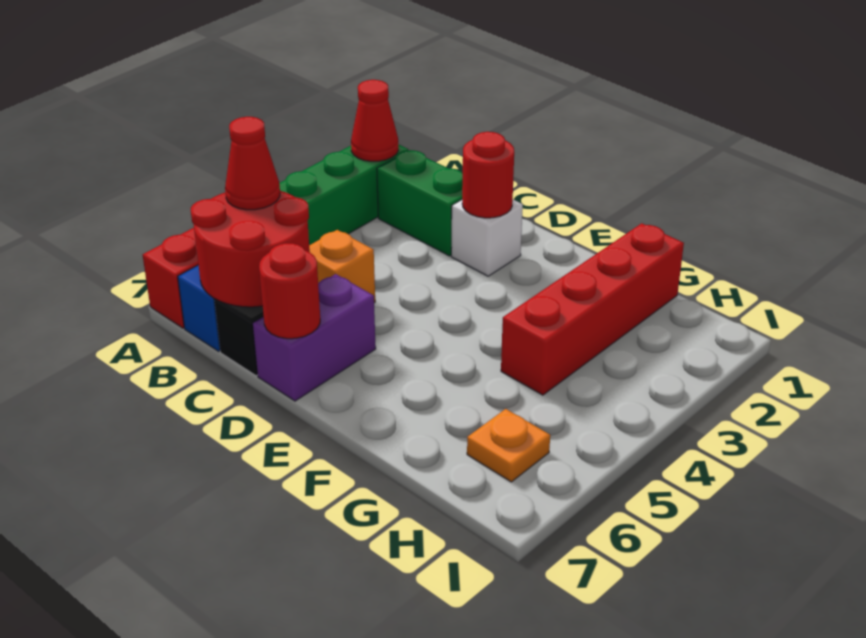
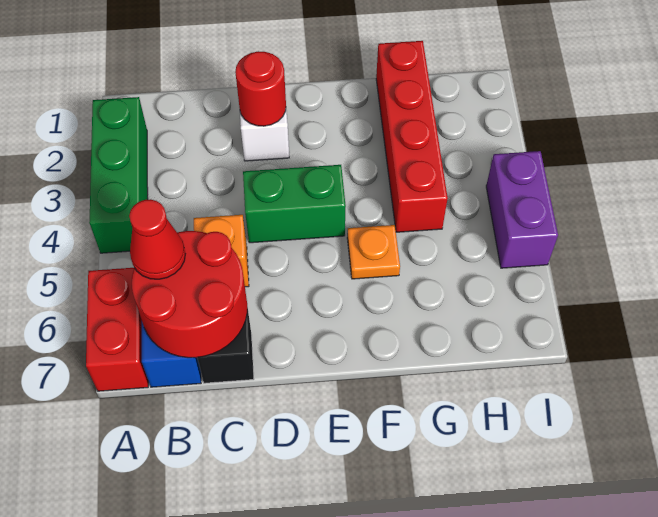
red 1x1 cone [351,80,398,161] -> none
green 1x2 brick [377,150,463,256] -> green 1x2 brick moved to [243,165,346,243]
purple 1x2 brick [253,274,376,401] -> purple 1x2 brick moved to [486,151,558,268]
red 1x1 round brick [259,243,320,339] -> none
orange 1x1 plate [467,409,550,482] -> orange 1x1 plate moved to [347,225,400,279]

